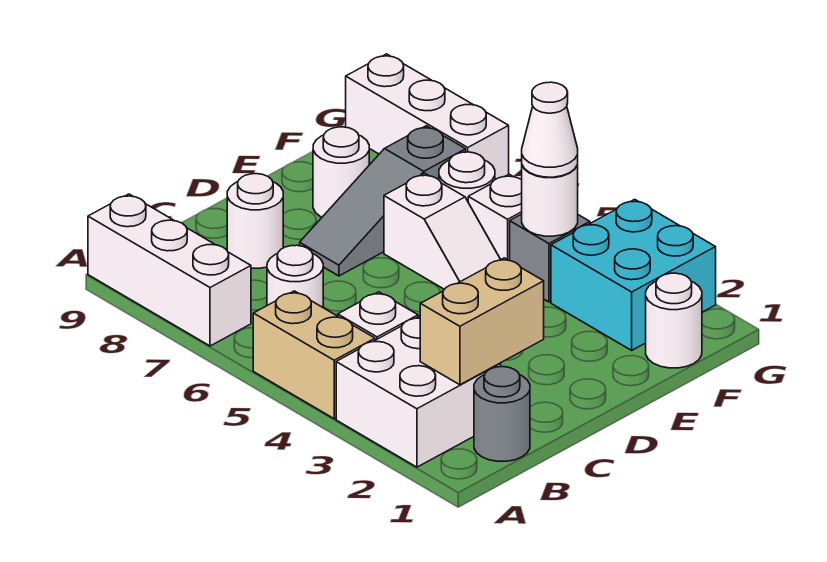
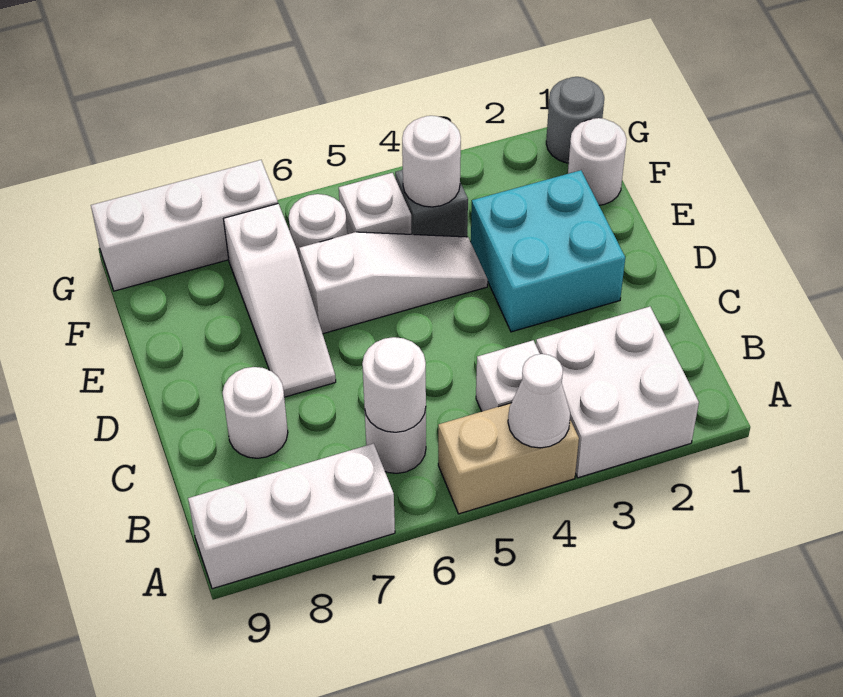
grey 1x1 round brick [474,367,530,461] -> grey 1x1 round brick moved to [546,77,604,163]
tan 1x2 brick [420,258,544,385] -> none
grey 1x3 slope [300,126,466,276] -> white 1x3 slope [224,204,336,397]
white 1x2 slope [384,173,501,289] -> white 1x3 slope [299,232,488,334]
white 1x1 round brick [313,127,369,217] -> white 1x1 round brick moved to [362,337,426,432]
cyan 2x2 brick [551,199,716,350] -> cyan 2x2 brick moved to [471,170,625,332]
white 1x1 cone [522,82,578,177] -> white 1x1 cone moved to [508,354,570,448]

